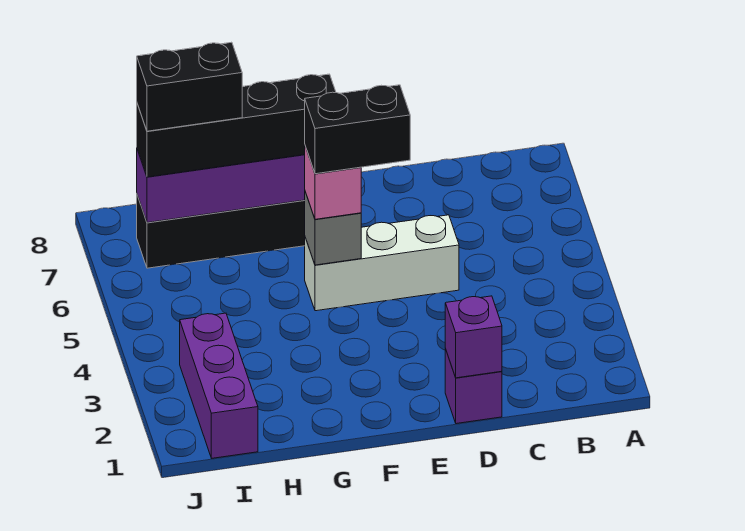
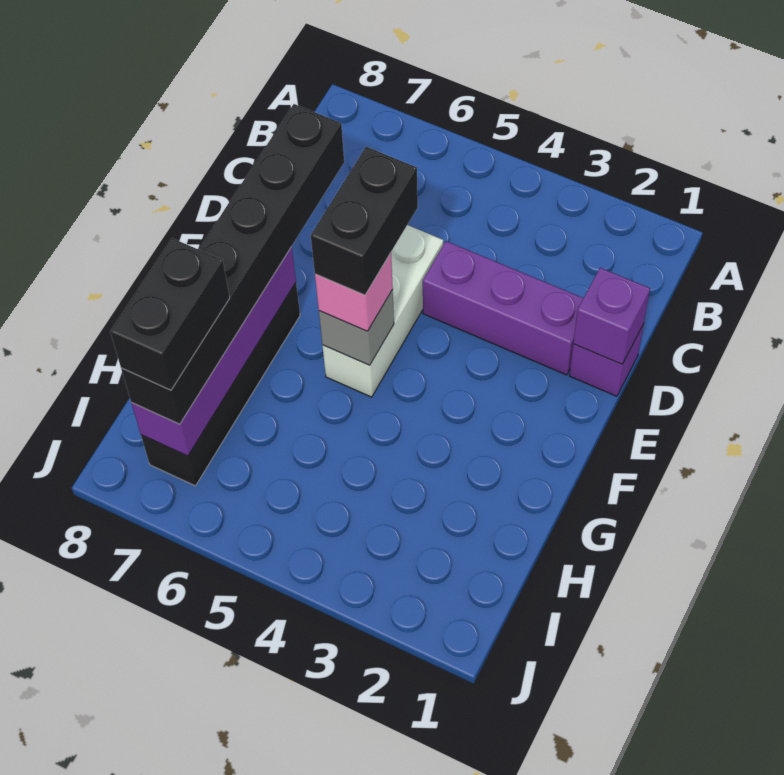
black 1x4 brick [137,74,336,177] -> black 1x6 brick [121,104,344,424]
purple 1x3 brick [180,313,258,458] -> purple 1x3 brick moved to [423,241,583,375]

